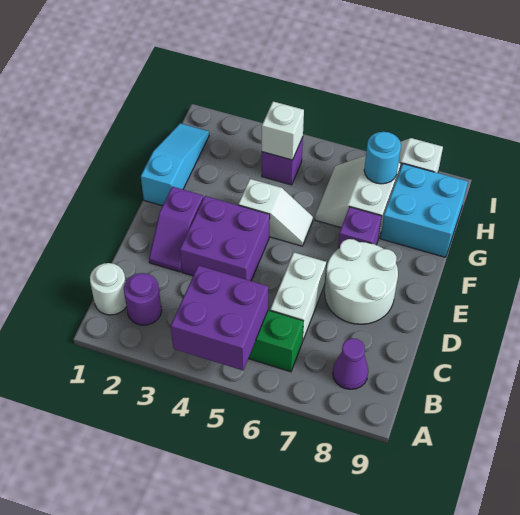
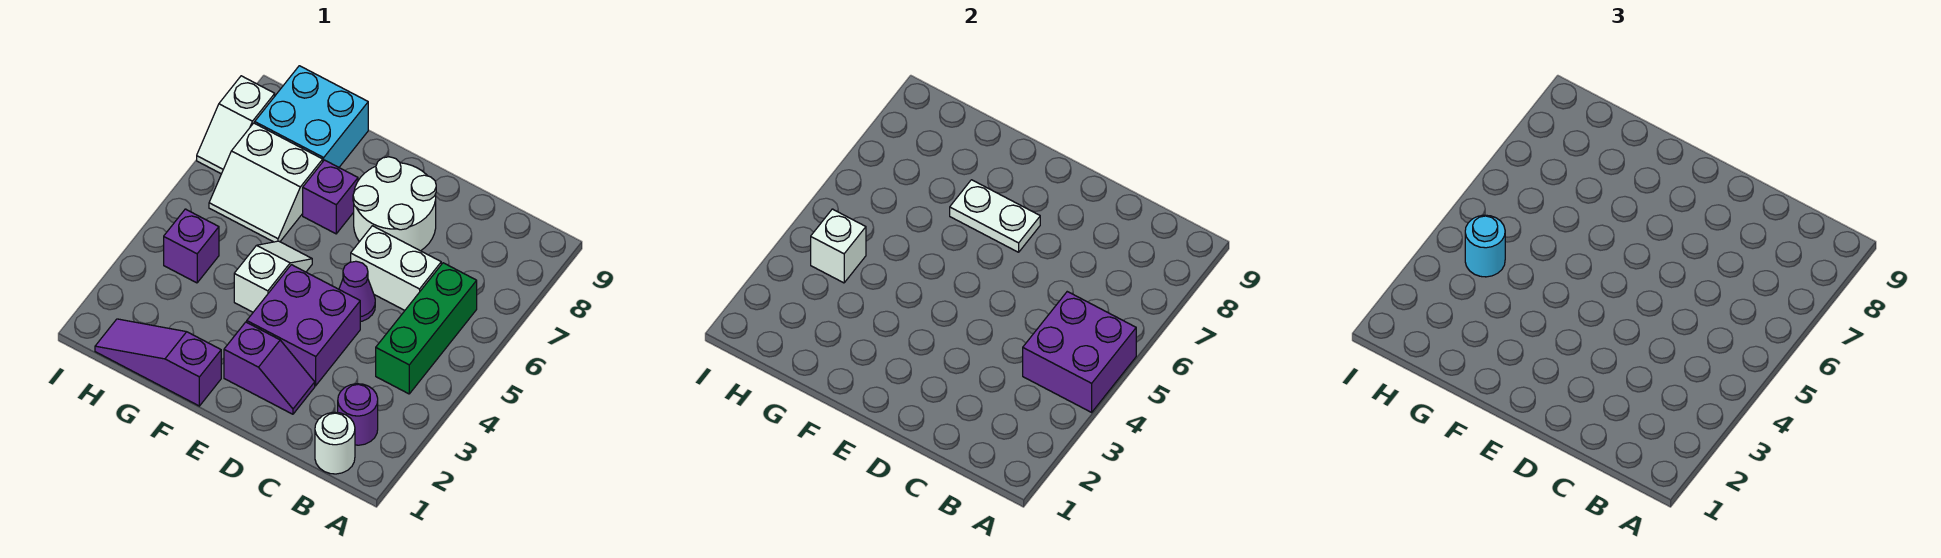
purple 1x1 cone [333,338,368,389] -> purple 1x1 cone moved to [339,261,375,322]
none -> white 1x2 plate [950,180,1040,252]
cyan 1x3 slope [141,123,209,206] -> purple 1x3 slope [95,319,221,406]
cyan 1x1 round brick [364,132,401,184] -> cyan 1x1 round brick moved to [1465,215,1505,277]

